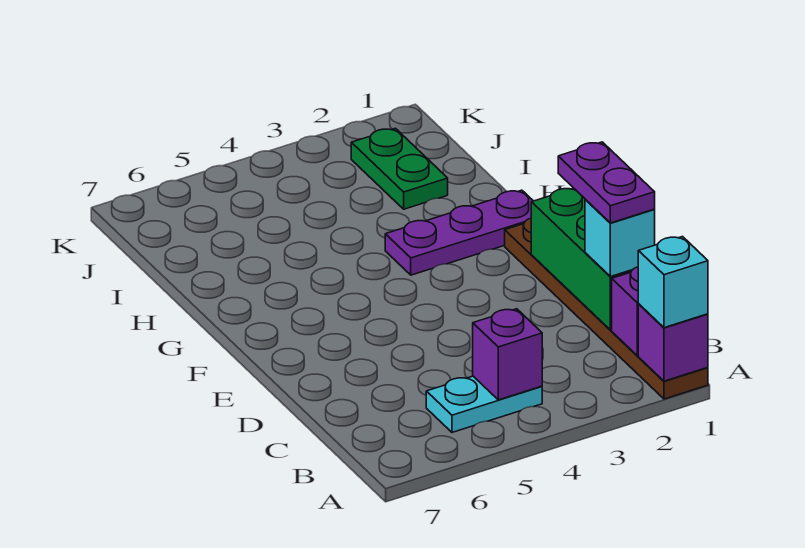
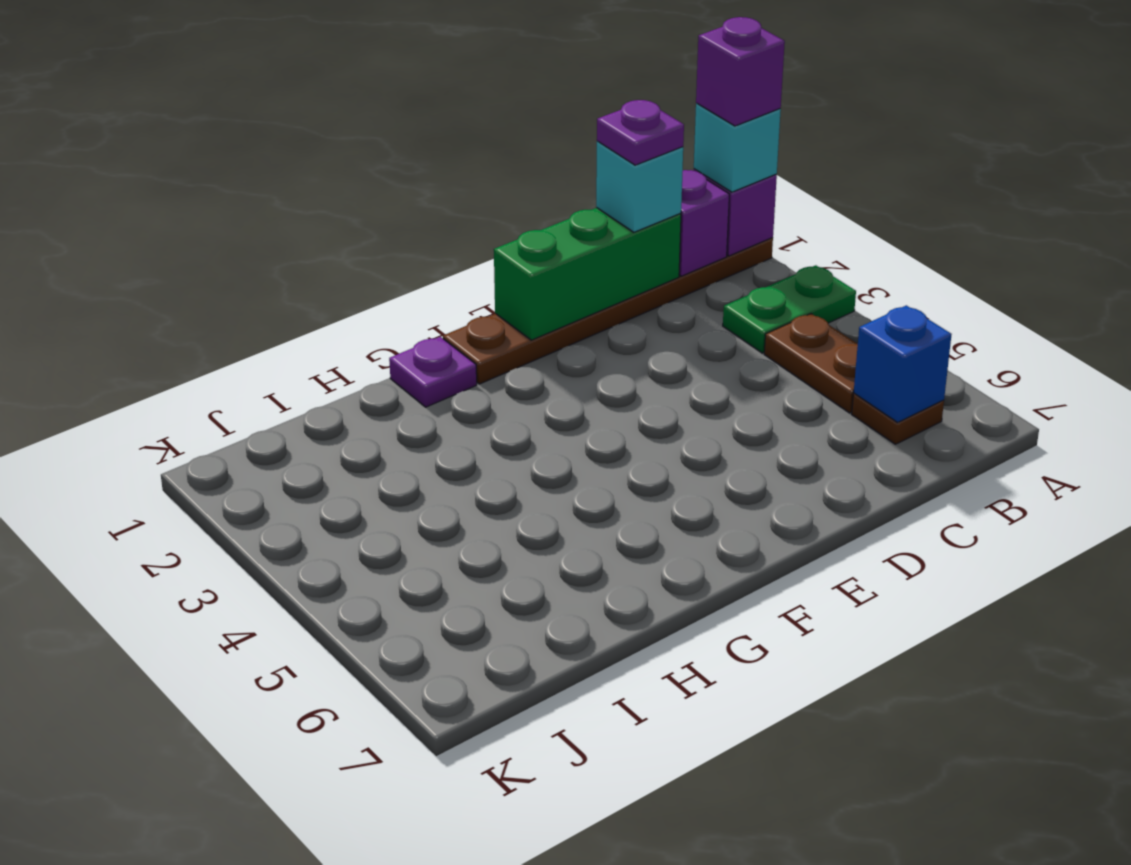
cyan 1x2 plate [426,376,542,432] -> brown 1x2 plate [764,314,858,413]
purple 1x1 brick [473,309,542,400] -> purple 1x1 brick moved to [696,17,785,126]
none -> brown 1x1 plate [852,394,944,444]
none -> blue 1x1 brick [854,305,952,422]
purple 1x2 plate [558,142,655,223] -> purple 1x1 plate [597,100,684,165]
purple 1x3 plate [385,190,533,275] -> purple 1x1 plate [389,337,477,407]
green 1x2 plate [351,128,448,209] -> green 1x2 plate moved to [723,265,856,353]

